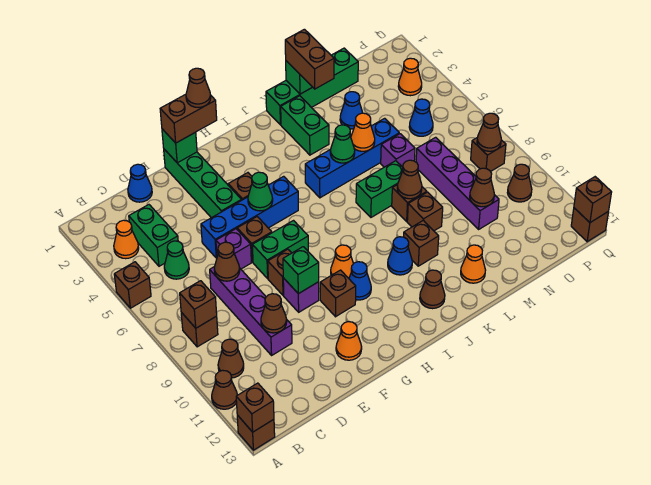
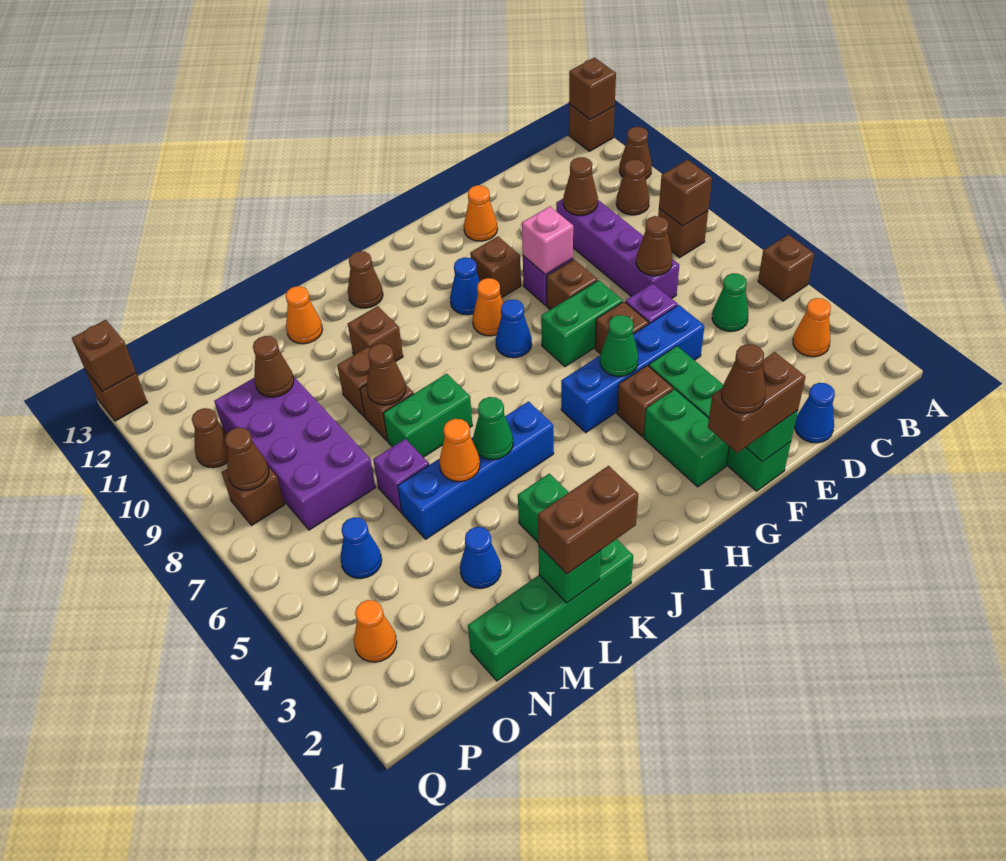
green 1x2 brick [129,205,178,266] -> green 1x2 brick moved to [644,389,729,487]
green 1x1 brick [283,247,319,294] -> pink 1x1 brick [522,206,573,275]
blue 1x1 cone [388,237,412,275] -> blue 1x1 cone moved to [496,300,532,358]
brown 1x2 brick [285,29,334,89] -> brown 1x2 brick turned to [538,466,638,574]
purple 1x4 brick [416,137,499,229] -> purple 2x4 brick [214,376,376,530]

